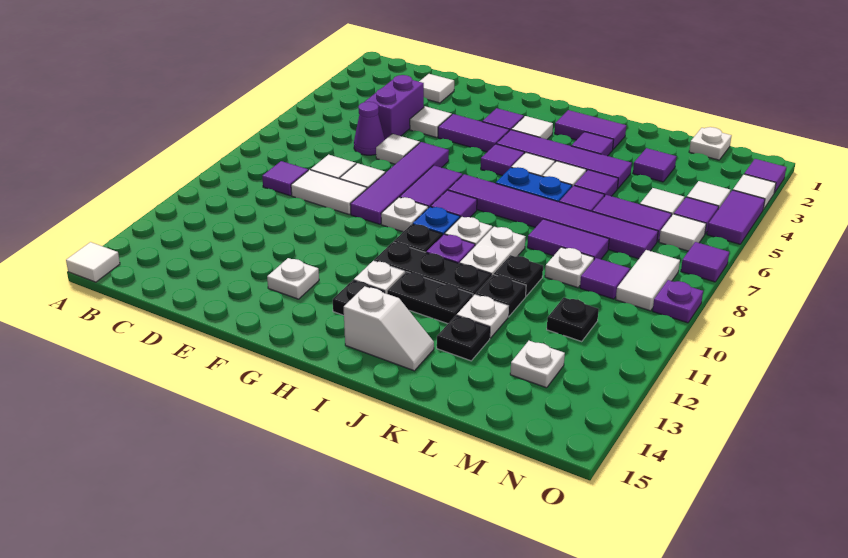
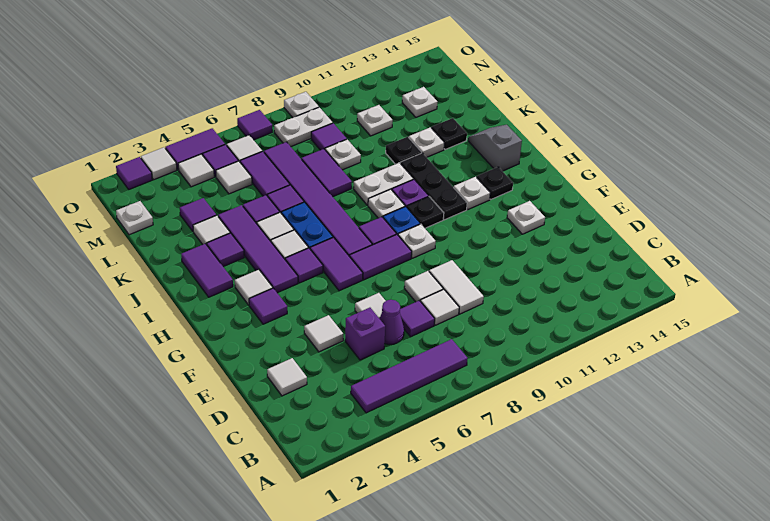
white 1x1 tile [66,242,120,282] -> white 1x1 tile moved to [193,215,230,245]
purple 1x1 tile [262,161,308,196] -> purple 1x1 tile moved to [400,300,435,337]
purple 1x2 brick [365,75,424,139] -> purple 1x1 brick [345,308,385,360]
purple 1x2 tile [438,114,509,152] -> purple 1x2 tile moved to [310,238,363,291]
purple 1x4 tile [350,142,449,224] -> purple 1x4 tile moved to [351,339,468,413]
black 1x2 plate [387,272,473,324] -> none
white 1x2 slope [344,286,434,371] -> grey 1x2 slope [468,125,522,171]
black 1x1 plate [494,255,543,296] -> none
black 1x1 plate [547,298,599,342] -> white 1x1 plate [357,105,393,136]
white 1x2 tile [616,250,680,311] -> white 1x2 plate [274,107,333,146]
purple 1x1 plate [653,280,703,323] -> white 1x1 plate [284,92,319,118]

